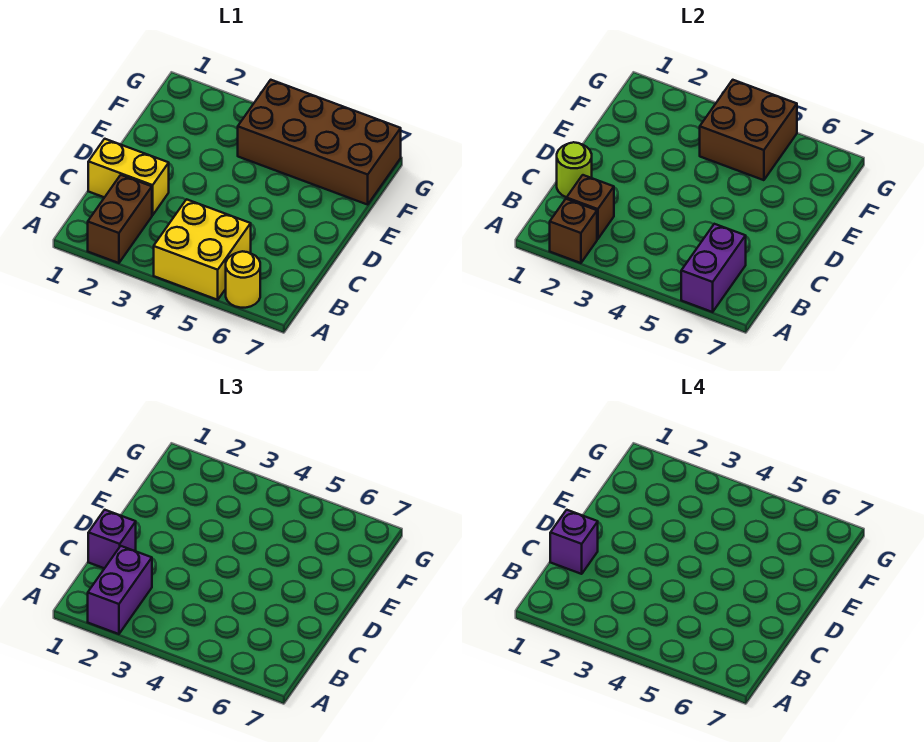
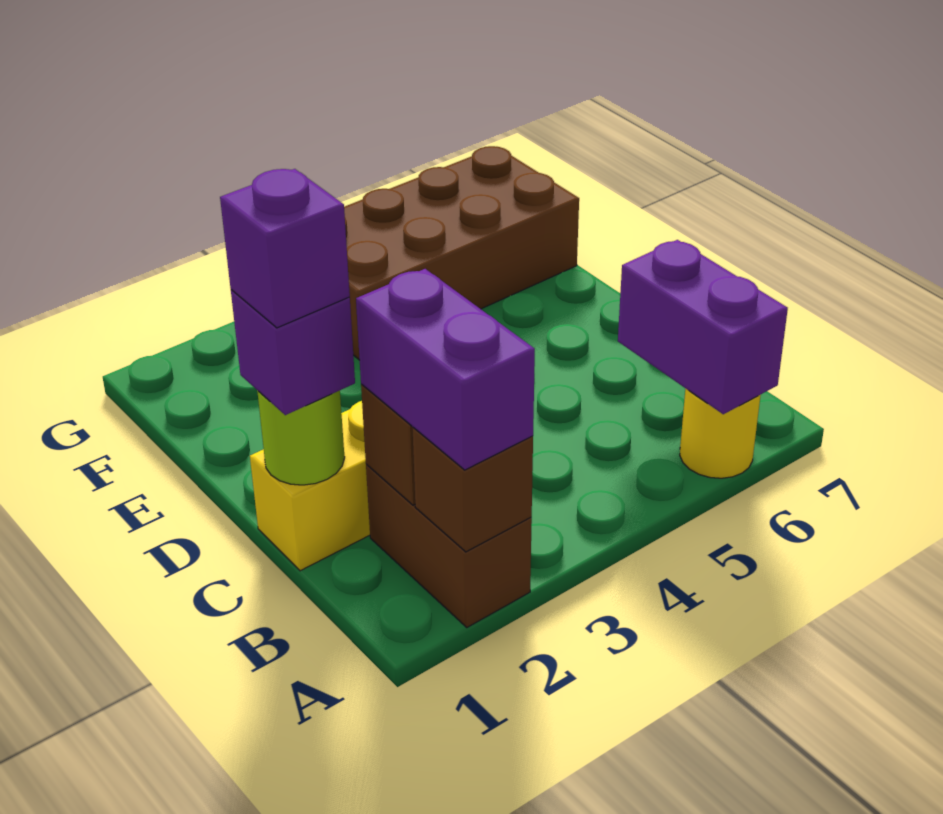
yellow 2x2 brick [154,199,251,300] -> none
brown 2x2 brick [700,80,797,180] -> none

